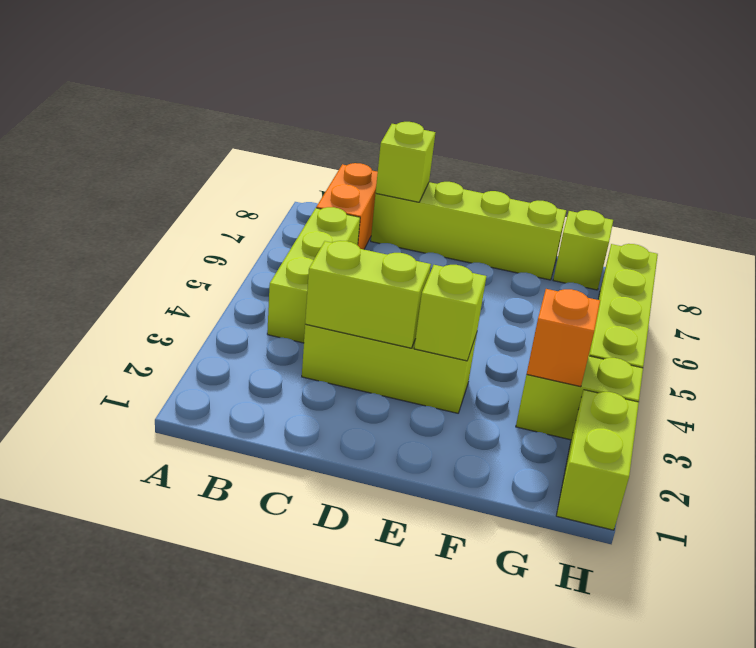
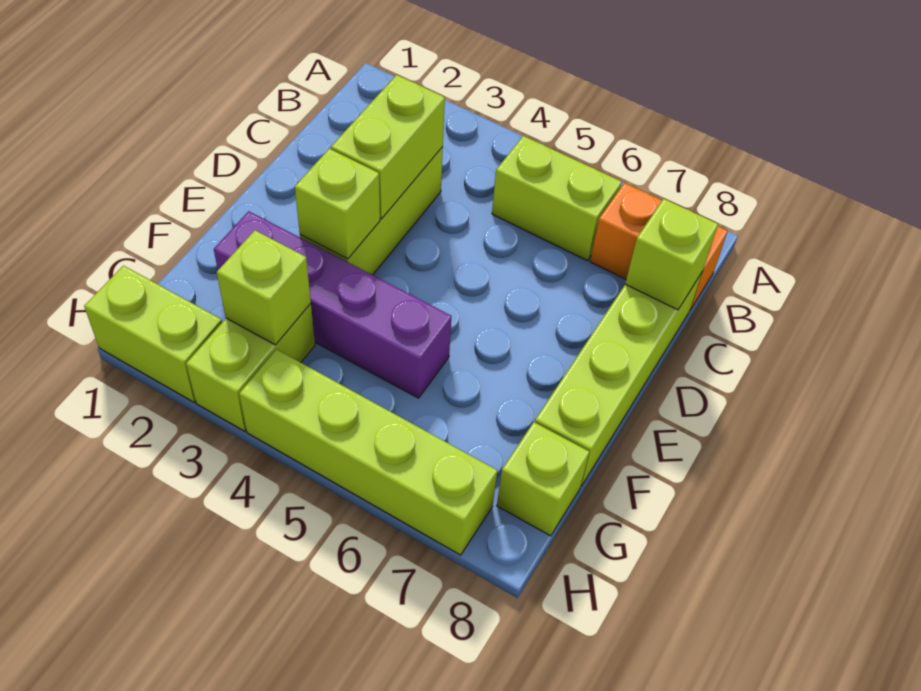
lime 1x3 brick [267,207,360,343] -> lime 1x2 brick [492,136,622,261]
none -> purple 1x4 brick [214,211,452,398]
orange 1x1 brick [527,289,600,387] -> lime 1x1 brick [217,230,311,345]

